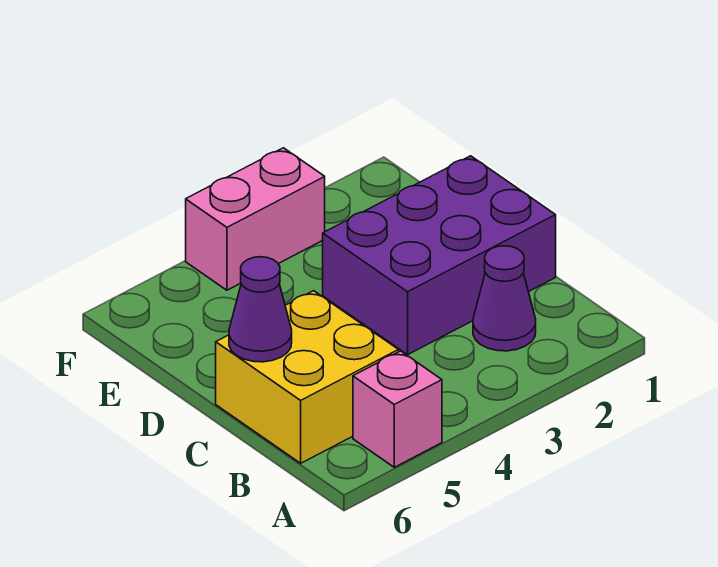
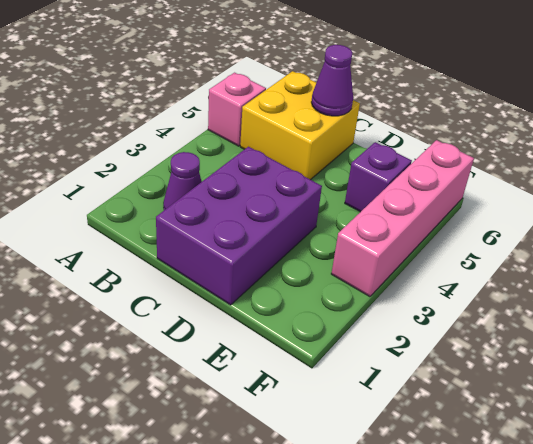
none -> purple 1x1 brick [345,142,412,212]
pink 1x2 brick [186,148,325,290] -> pink 1x4 brick [331,140,474,297]

